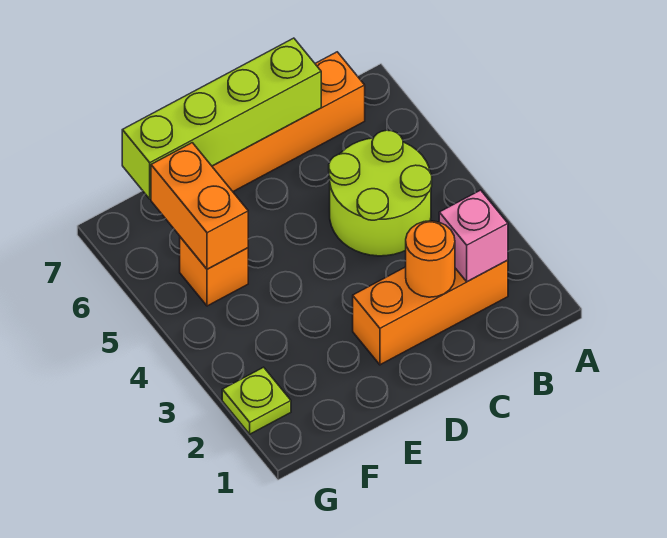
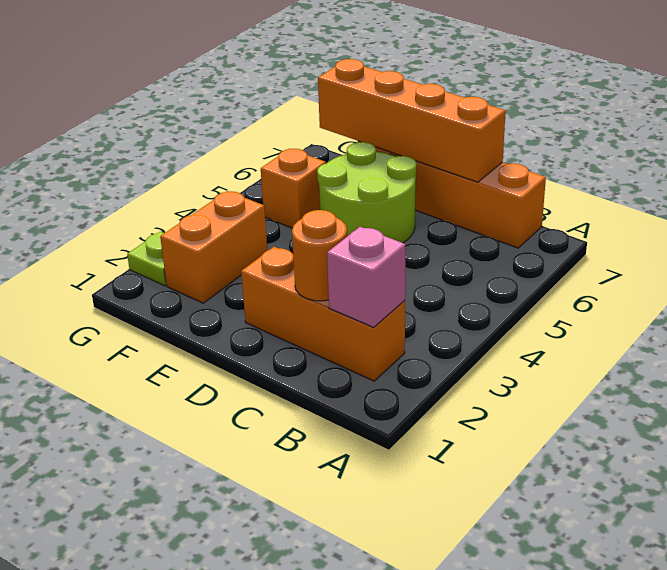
lime 2x2 round brick [329,130,432,256] -> lime 2x2 round brick moved to [317,142,417,243]
lime 1x4 brick [122,38,321,199] -> orange 1x4 brick [318,59,506,182]
orange 1x2 brick [151,143,248,269] -> orange 1x2 brick moved to [160,191,267,303]

